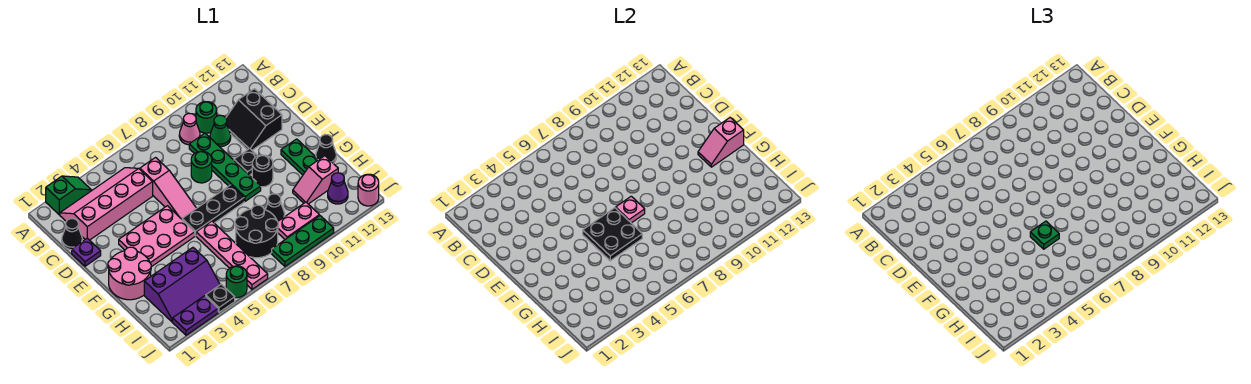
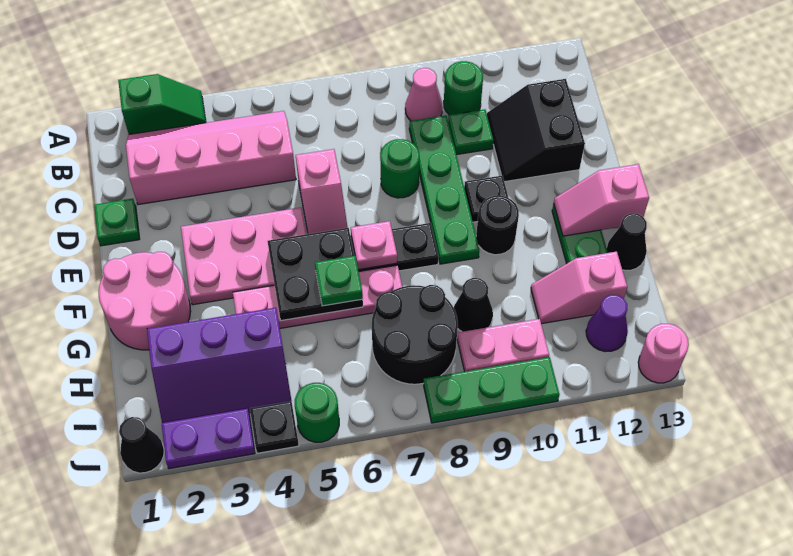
black 1x1 cone [62,219,82,250] -> black 1x1 cone moved to [119,417,164,473]
pink 1x3 slope [140,158,196,219] -> pink 1x2 slope [296,149,348,234]
green 1x1 cone [210,115,231,147] -> green 1x1 plate [448,109,494,155]
purple 1x1 plate [72,238,101,266] -> green 1x1 plate [94,199,140,246]
pink 1x4 plate [196,221,268,289] -> pink 1x4 plate turned to [233,265,402,328]

